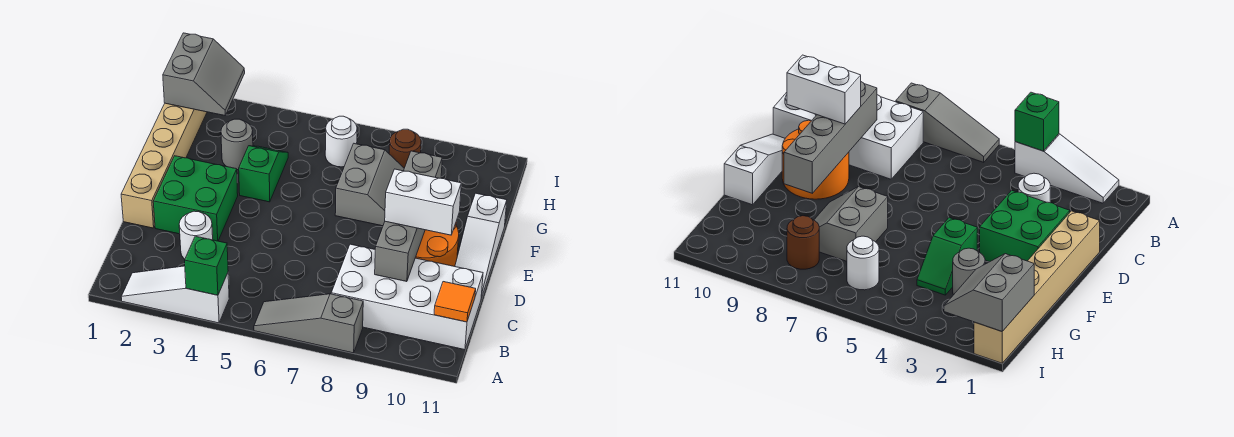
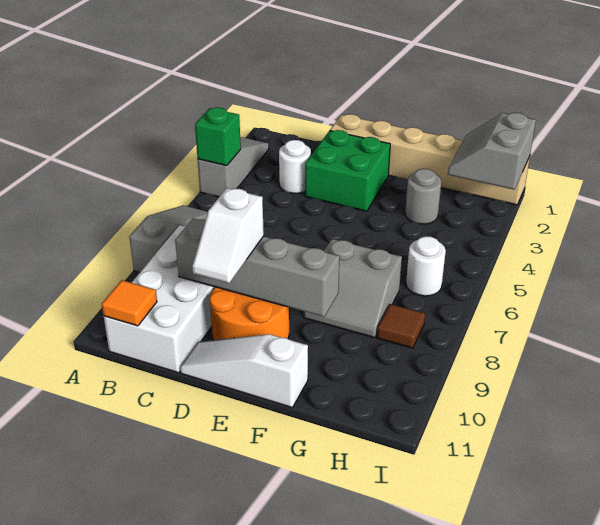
white 1x3 slope [121,266,229,323] -> grey 1x3 slope [198,137,269,197]
white 1x2 brick [385,169,461,235] -> white 1x2 slope [192,188,264,283]
green 1x2 slope [239,146,288,202] -> none
grey 2x2 slope [163,33,245,115] -> grey 2x2 slope turned to [448,113,536,190]
brown 1x1 round brick [389,129,421,168] -> brown 1x1 tile [377,304,425,348]

